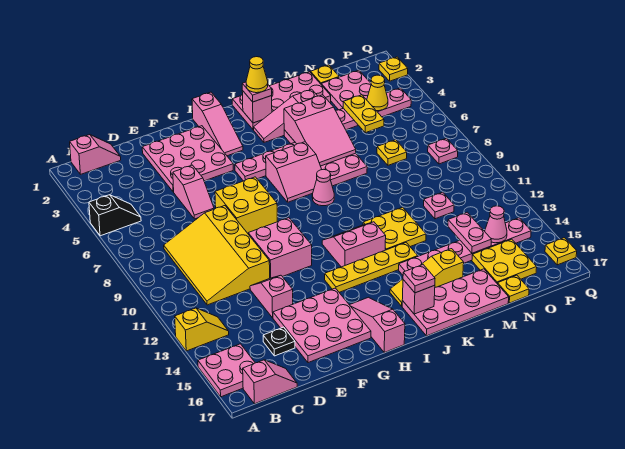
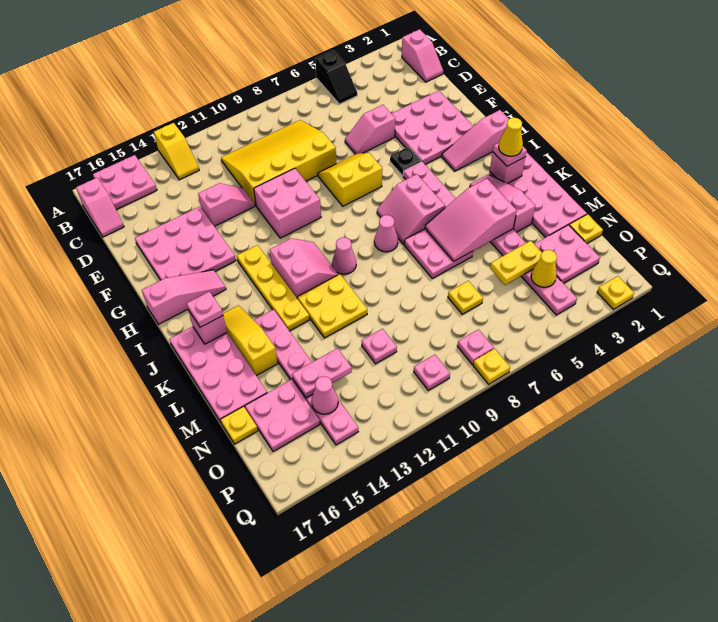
black 1x1 plate [263,327,295,356] -> black 1x1 plate moved to [390,147,421,176]
yellow 2x2 brick [215,177,277,233] -> yellow 2x2 slope [318,153,382,206]
none -> pink 1x1 cone [332,237,356,274]
yellow 2x2 plate [472,239,537,284] -> pink 2x2 plate [245,380,320,452]
none -> pink 1x1 plate [414,355,450,390]
yellow 1x1 plate [545,238,577,265] -> yellow 1x1 plate moved to [473,349,510,384]

